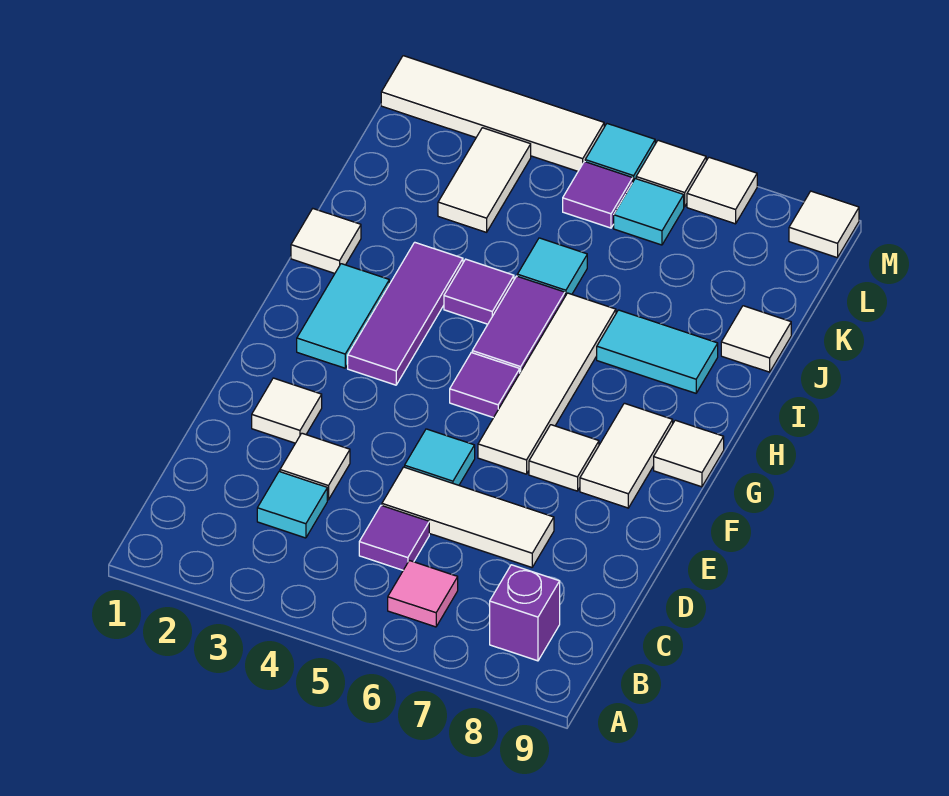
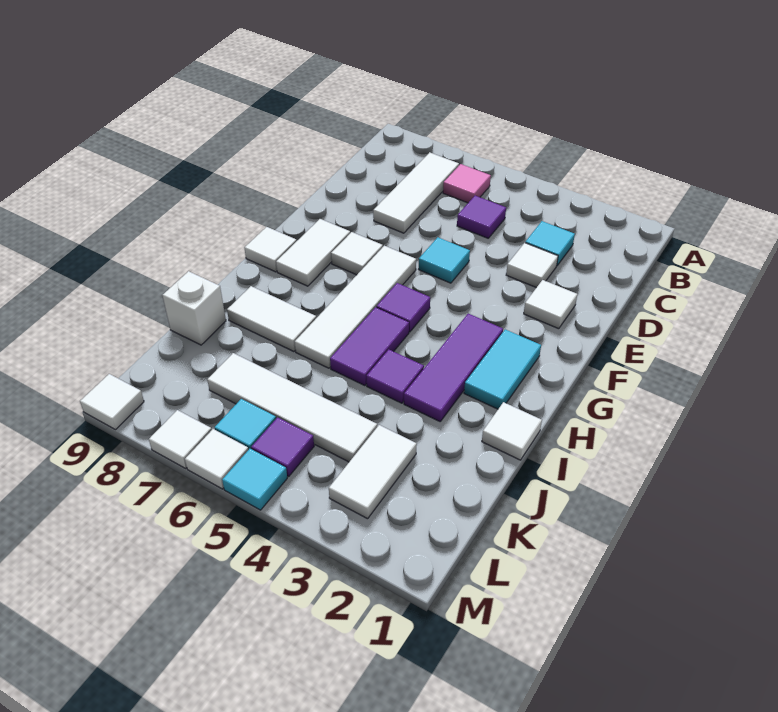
purple 1x1 brick [490,565,560,661] -> none
white 1x3 tile [382,467,554,567] -> white 1x3 tile turned to [373,152,459,233]
cyan 1x2 tile [597,310,718,393] -> white 1x2 tile [227,286,316,352]
cyan 1x1 tile [517,238,587,296] -> none
white 1x1 tile [721,306,791,372] -> white 1x1 brick [162,271,226,345]
white 1x4 tile [381,56,604,171] -> white 1x4 tile moved to [207,353,377,462]

